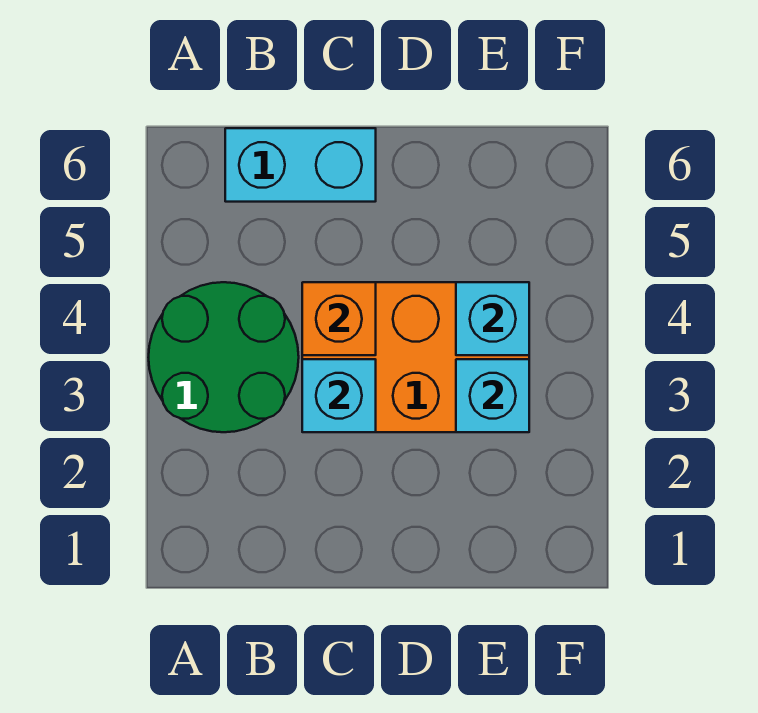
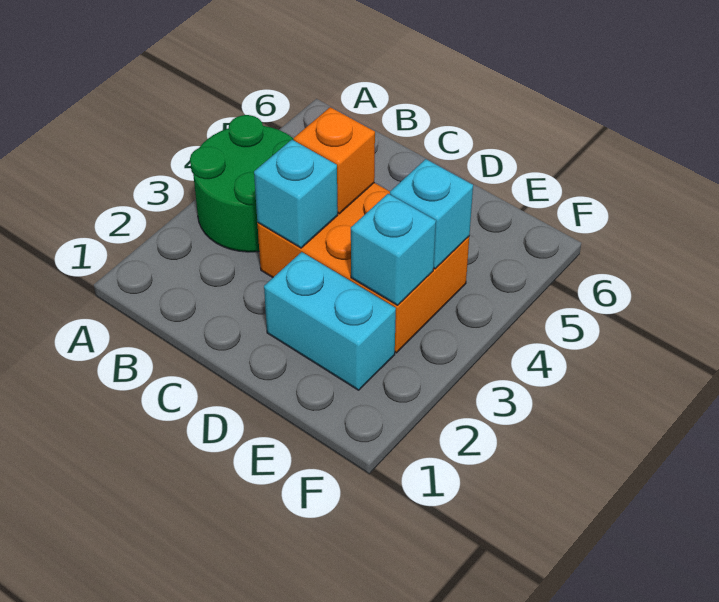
cyan 1x2 brick [225,128,376,202] -> cyan 1x2 brick moved to [264,252,396,390]

